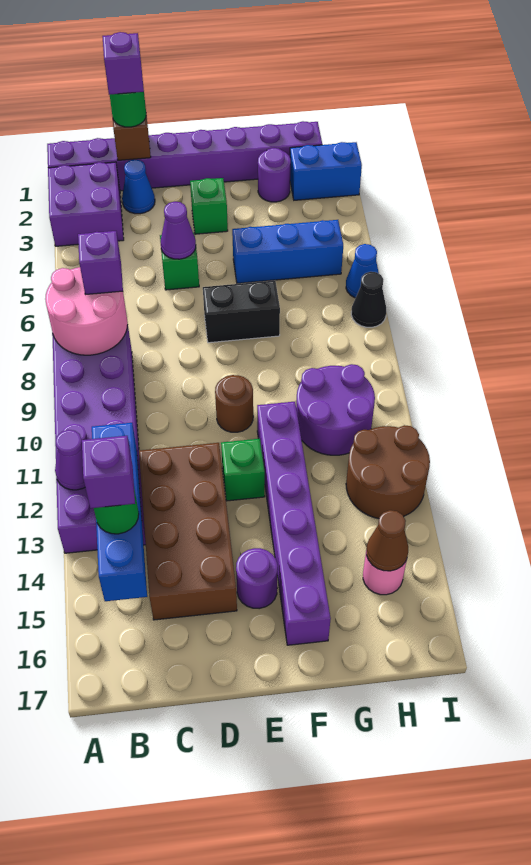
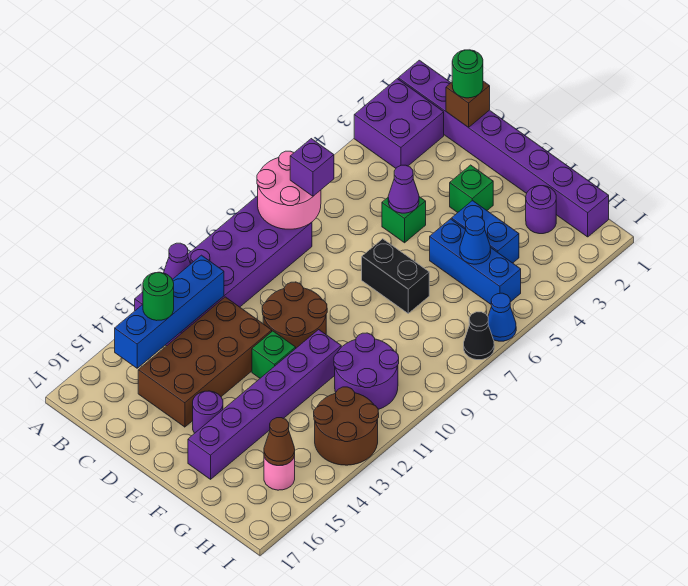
purple 1x1 brick [82,436,135,508] -> none
purple 1x1 brick [102,32,144,95] -> none
blue 1x1 cone [122,159,155,214] -> blue 1x1 cone moved to [460,216,491,264]
brown 1x1 round brick [215,375,253,432] -> brown 2x2 round brick [262,282,327,348]
blue 1x2 brick [290,142,362,200] -> blue 1x2 brick moved to [452,200,519,263]

